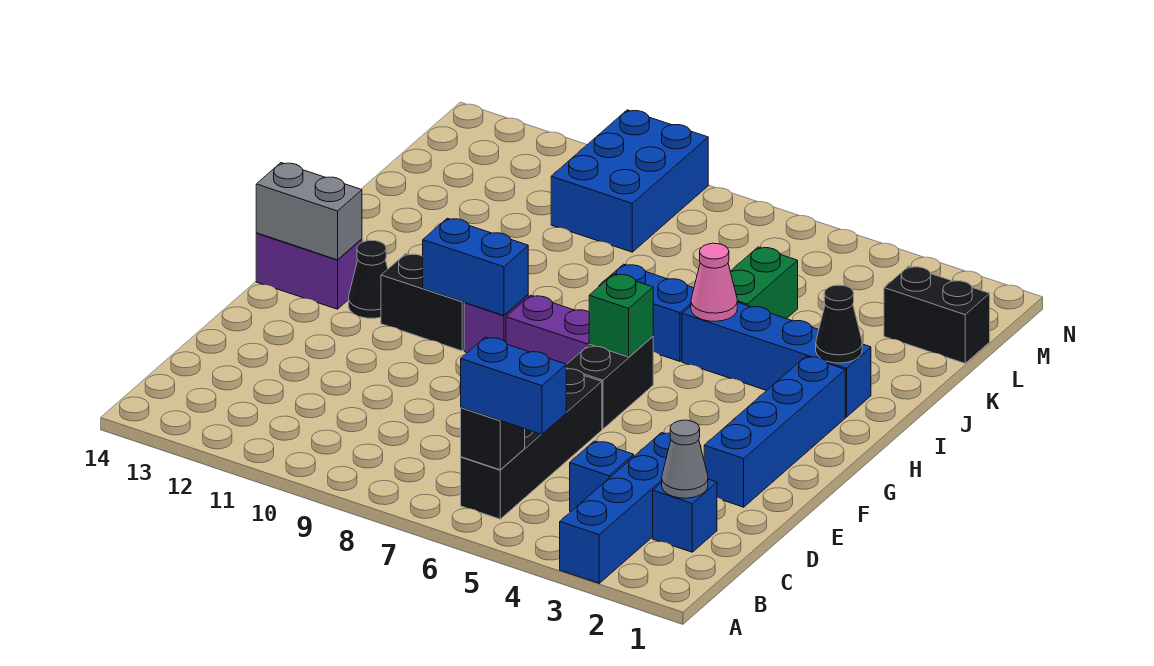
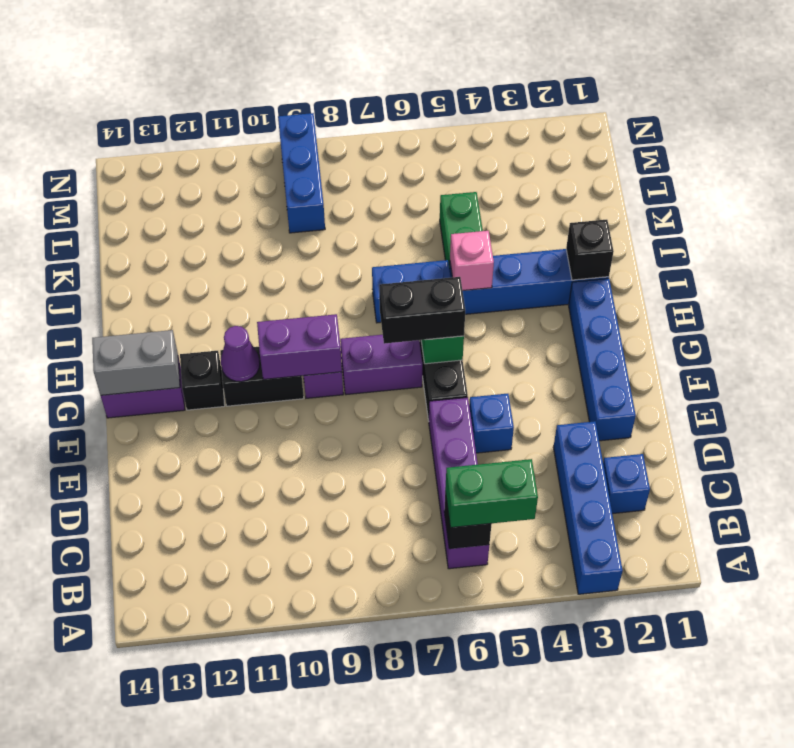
blue 1x2 brick [461,337,566,434] -> green 1x2 brick [445,459,538,528]
black 1x4 brick [461,369,602,519] -> purple 1x4 brick [429,397,489,569]
grey 1x1 cone [662,420,708,498] -> none
blue 1x1 brick [570,441,634,512] -> blue 1x1 brick moved to [469,394,514,453]
blue 1x2 brick [423,218,528,315] -> purple 1x2 brick [257,314,342,380]
none -> purple 1x1 cone [221,326,260,382]
black 1x1 cone [348,240,388,318] -> black 1x1 brick [180,351,225,410]
black 1x1 cone [816,285,862,363] -> black 1x1 brick [566,220,614,280]
pink 1x1 cone [691,243,737,321] -> pink 1x1 brick [450,231,494,291]
black 1x2 brick [884,266,990,363] -> black 1x2 brick moved to [379,277,465,344]
blue 2x3 brick [551,110,708,252] -> blue 1x3 brick [278,113,325,233]

